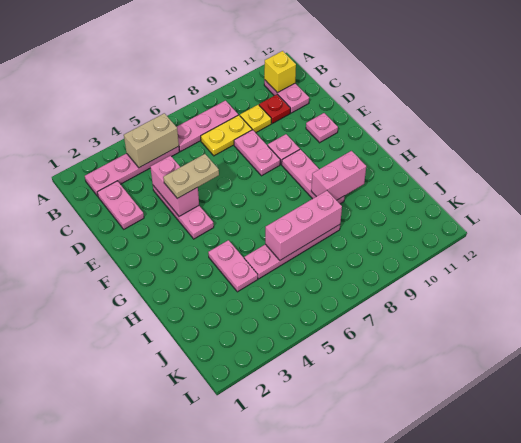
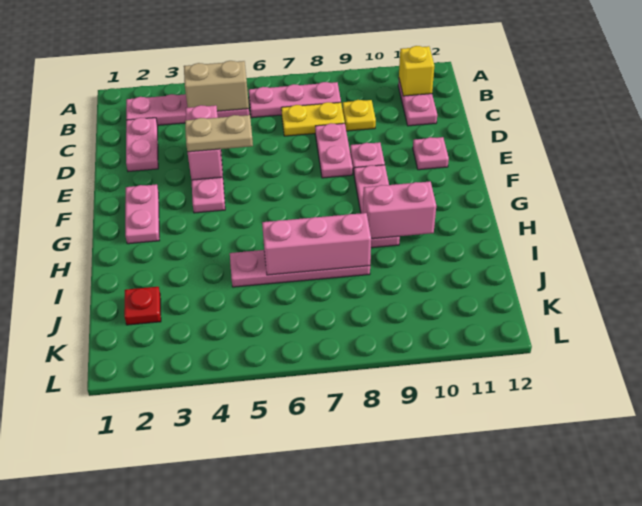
red 1x1 plate [259,94,290,123] -> red 1x1 plate moved to [124,287,161,325]
pink 1x2 plate [208,240,258,292] -> pink 1x2 plate moved to [125,184,159,244]

